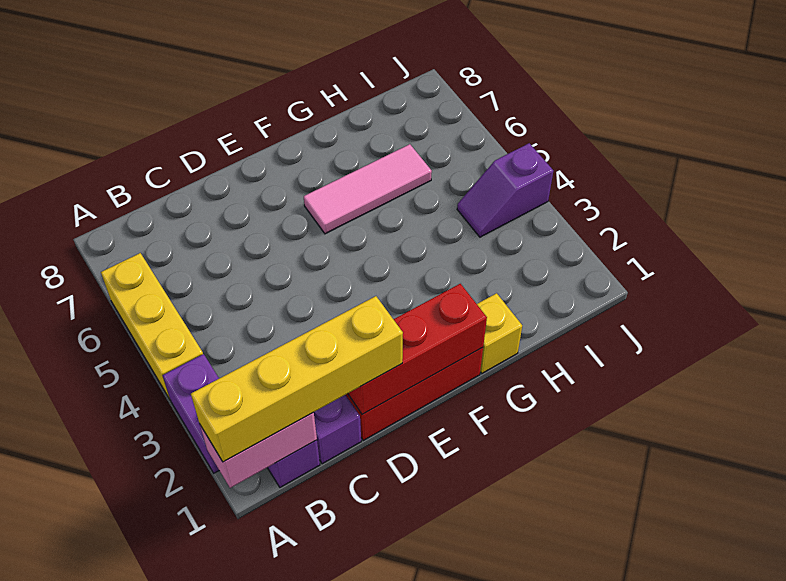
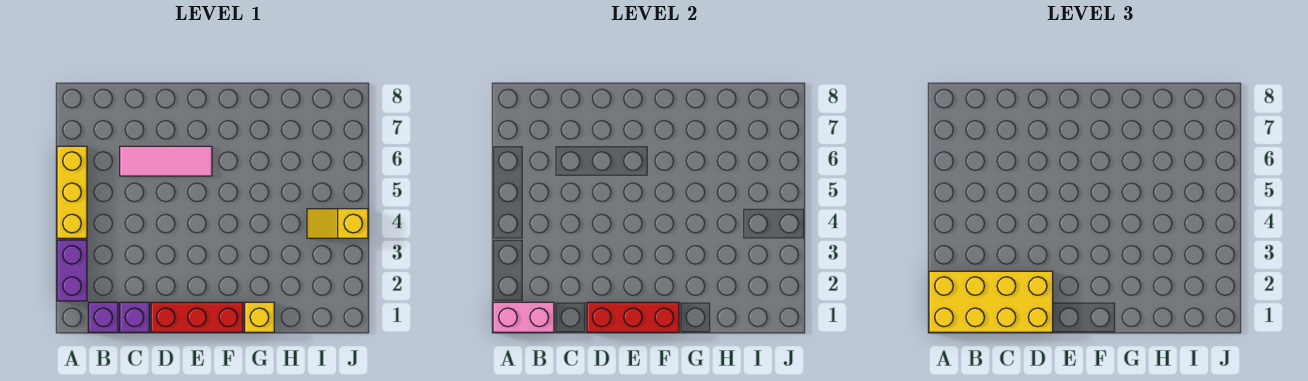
yellow 1x4 brick [191,296,403,462] -> yellow 2x4 brick [929,271,1053,332]
pink 1x3 tile [304,144,432,234] -> pink 1x3 tile moved to [120,146,212,176]
purple 1x2 slope [457,143,553,237] -> yellow 1x2 slope [307,209,368,238]

